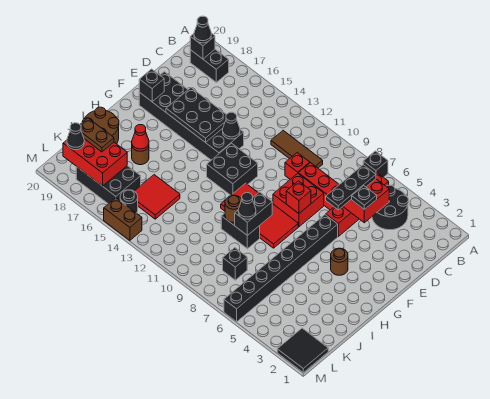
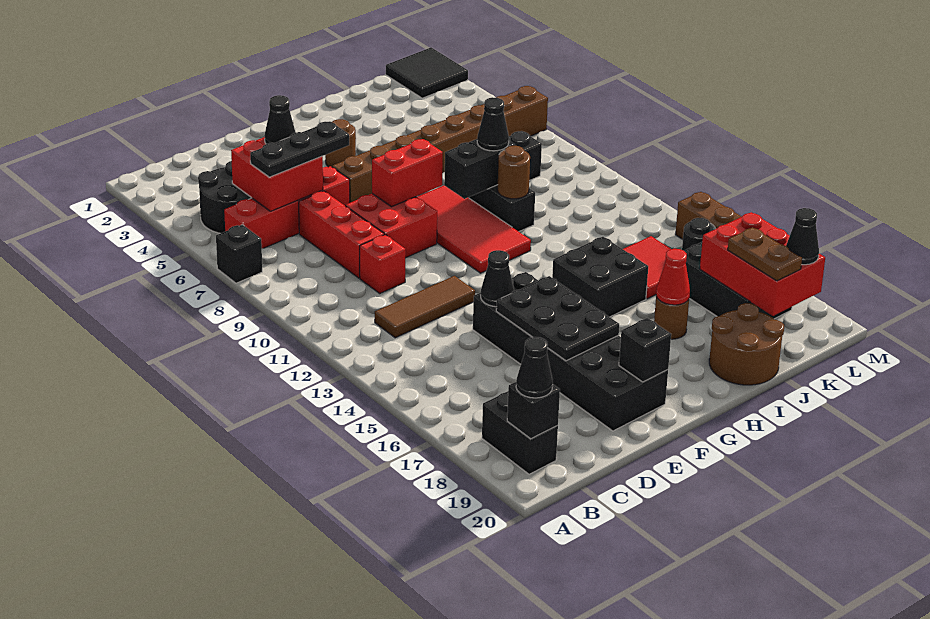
brown 1x3 tile [271,130,323,168] -> brown 1x3 tile turned to [375,276,475,338]
black 1x1 plate [352,186,377,210] -> black 1x1 cone [264,95,296,144]
black 1x8 brick [224,215,338,322] -> brown 1x8 brick [332,86,548,203]
red 1x1 brick [286,181,311,213] -> red 1x2 brick [372,139,443,207]
black 2x2 brick [207,143,258,195] -> black 2x2 brick moved to [552,237,648,317]

